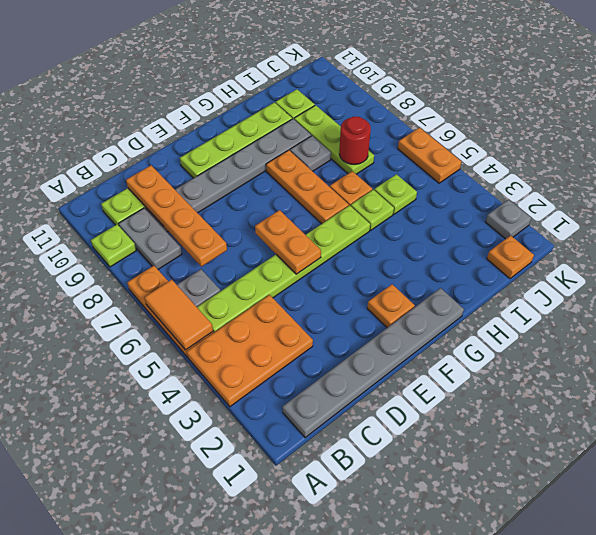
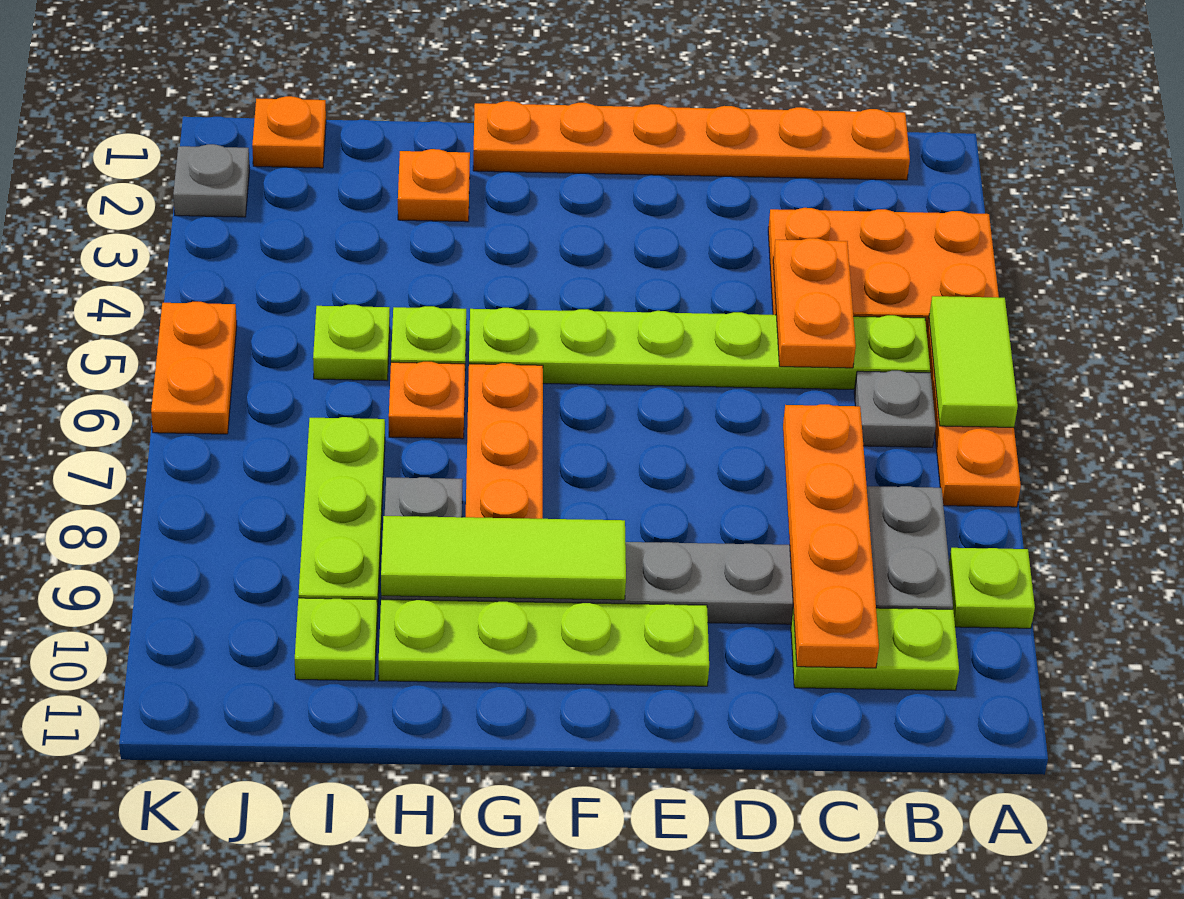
orange 1x2 tile [144,279,213,350] -> lime 1x2 tile [929,296,1018,427]
grey 1x6 plate [282,288,464,438] -> orange 1x6 plate [473,101,910,180]
orange 1x2 plate [255,210,321,274] -> orange 1x2 plate moved to [773,238,856,368]
orange 1x1 plate [367,284,415,328] -> orange 1x1 plate moved to [398,149,470,222]
none -> lime 1x3 tile [381,516,626,600]
red 1x1 round brick [339,116,371,164] -> none

